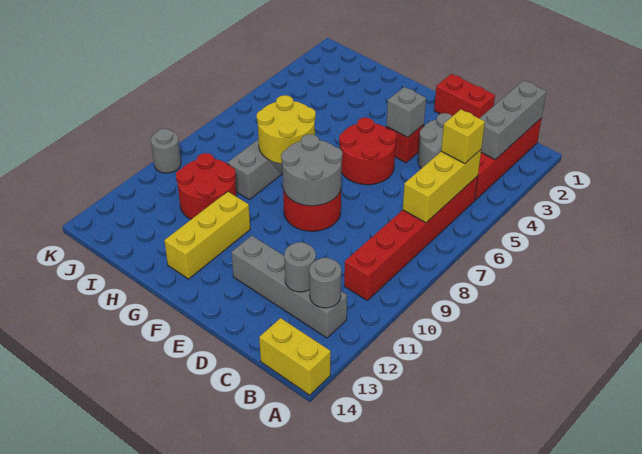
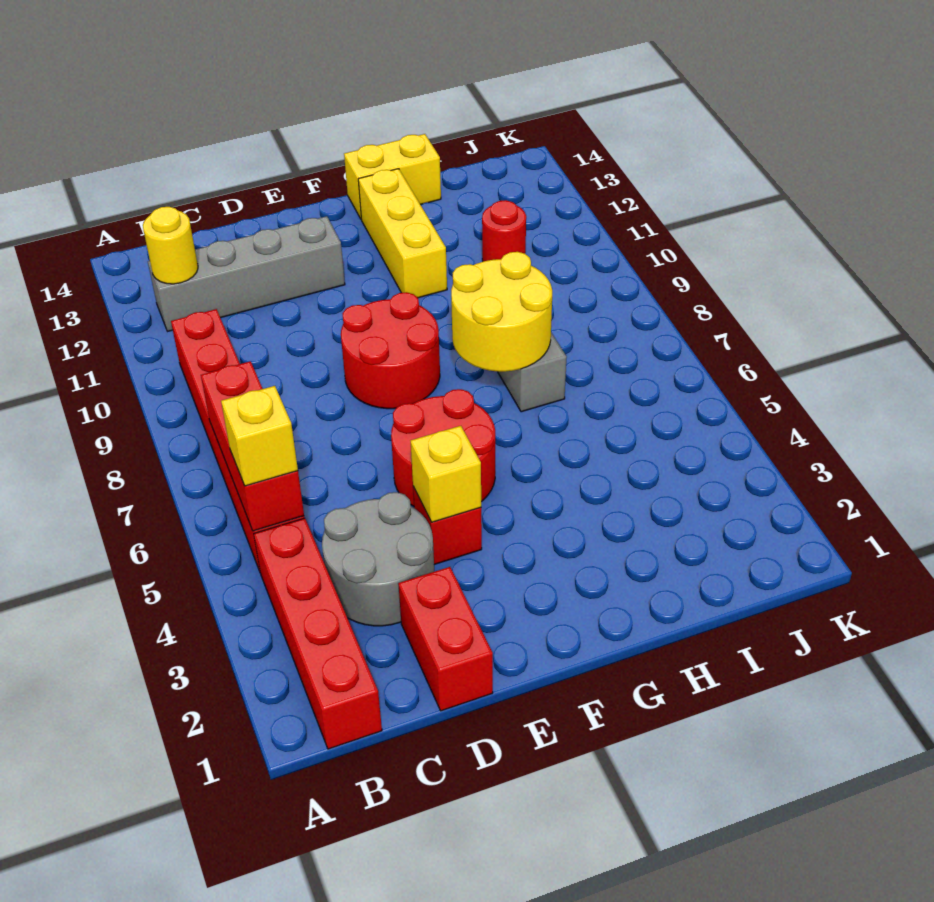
yellow 1x2 brick [259,318,331,395] -> yellow 1x2 brick moved to [344,134,441,219]
grey 1x3 brick [480,80,546,160] -> none
yellow 1x3 brick [403,150,481,223] -> red 1x3 brick [201,361,304,531]
grey 1x1 round brick [309,258,341,308] -> yellow 1x1 round brick [143,207,198,284]
grey 1x1 round brick [284,242,316,292] -> none
red 1x2 brick [434,74,495,118] -> red 1x2 brick turned to [398,567,493,711]
grey 1x1 brick [386,87,426,137] -> yellow 1x1 brick [411,426,481,522]
grey 2x2 round brick [281,134,342,206] -> none
red 2x2 round brick [176,153,236,219] -> red 1x1 round brick [482,200,526,261]
grey 1x1 round brick [151,129,181,173] -> none

